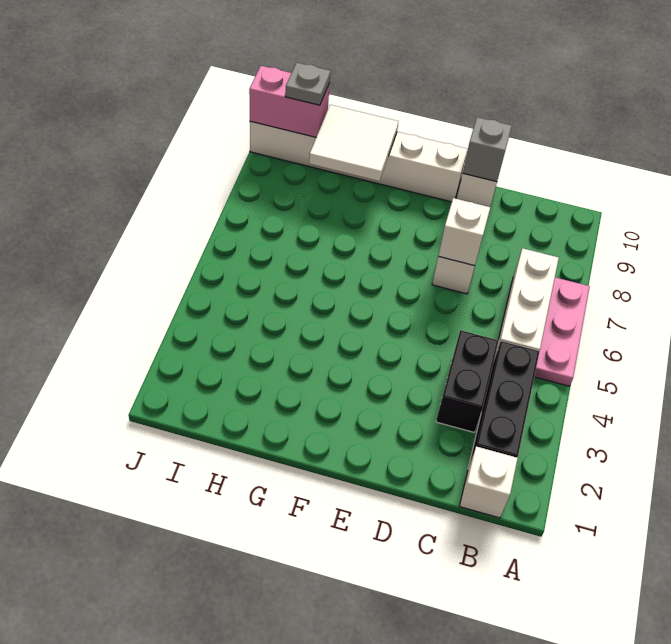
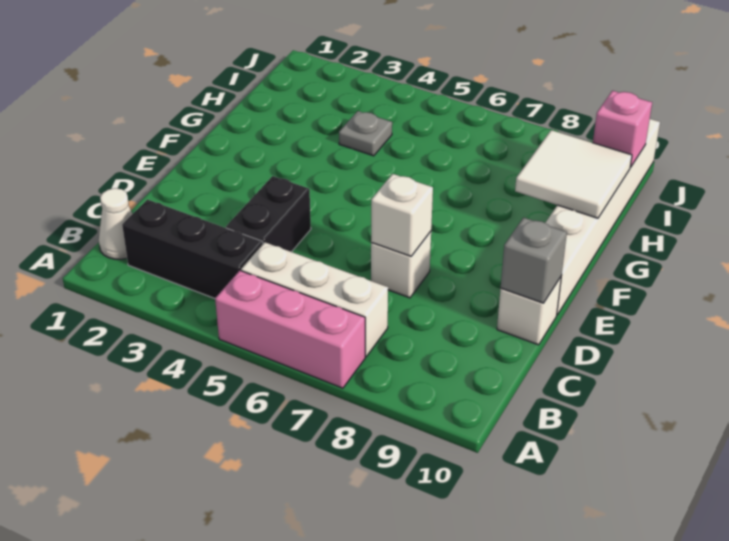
pink 1x3 plate [534,277,590,386] -> pink 1x3 brick [215,271,365,388]
white 1x1 brick [460,447,518,518] -> white 1x1 cone [99,188,132,259]
black 1x2 brick [436,330,499,432] -> black 1x2 brick turned to [226,176,311,252]
pink 1x2 brick [249,66,330,137] -> pink 1x1 brick [593,91,652,167]
grey 1x1 plate [285,63,331,105] -> grey 1x1 plate moved to [339,111,392,156]

